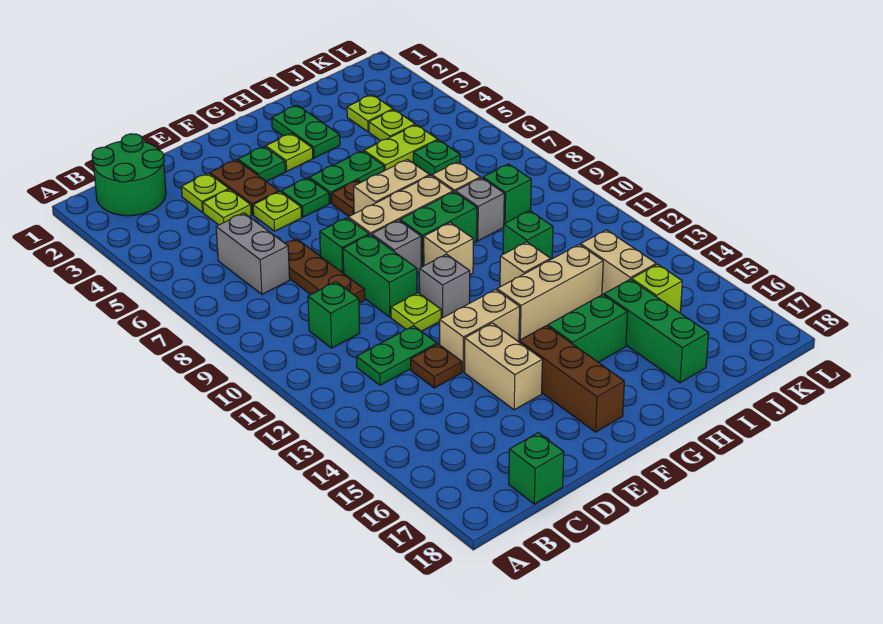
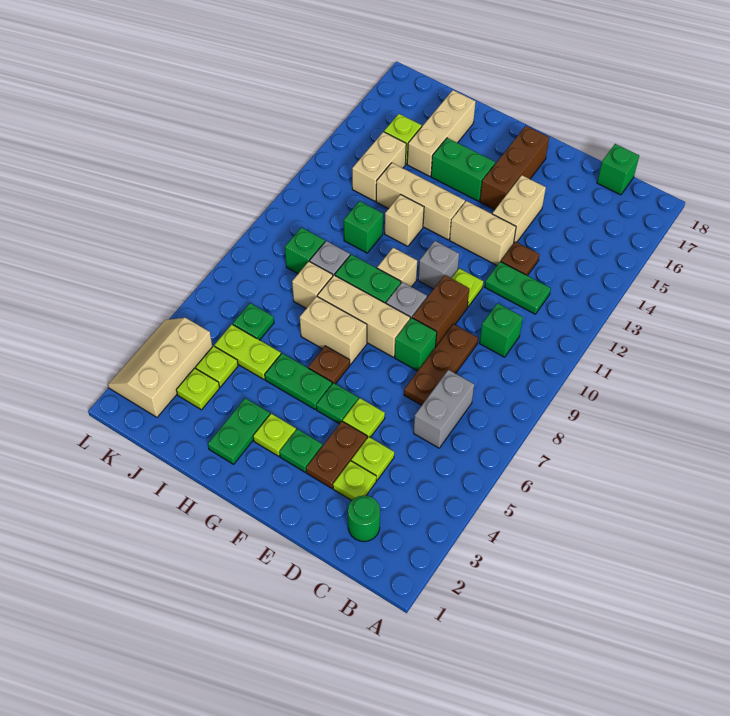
green 2x2 round brick [92,134,166,216] -> green 1x1 round brick [348,495,380,542]
green 1x2 brick [343,235,417,317] -> brown 1x2 brick [412,275,469,346]
green 1x3 brick [604,279,709,383] -> tan 1x3 brick [407,90,476,176]
none -> tan 2x3 slope [108,318,212,417]

